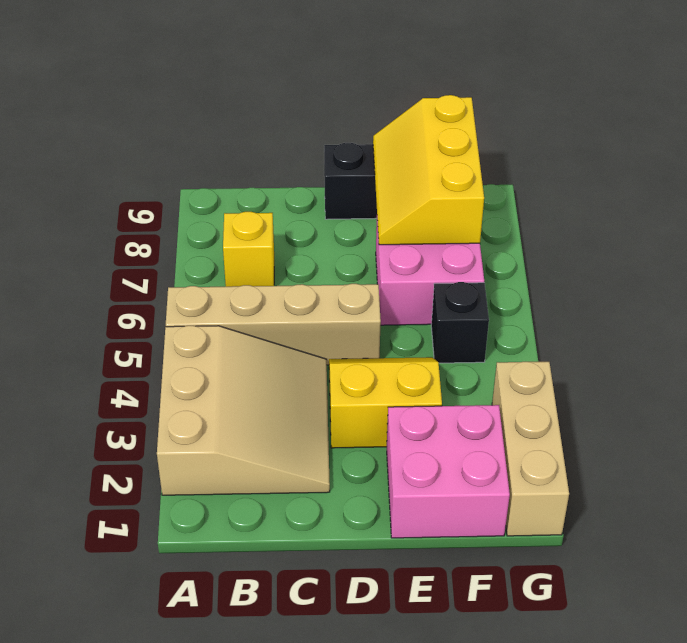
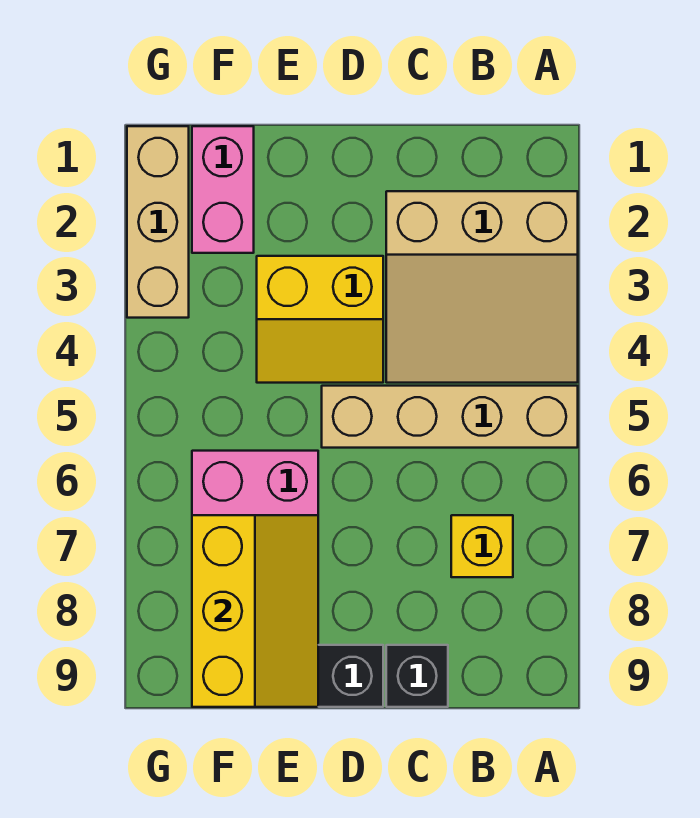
tan 3x3 slope [157,326,330,495] -> tan 3x3 slope turned to [386,191,578,383]
pink 2x2 brick [387,405,510,538] -> pink 1x2 brick [192,126,254,253]
black 1x1 brick [431,282,489,363] -> black 1x1 brick moved to [386,645,448,707]

